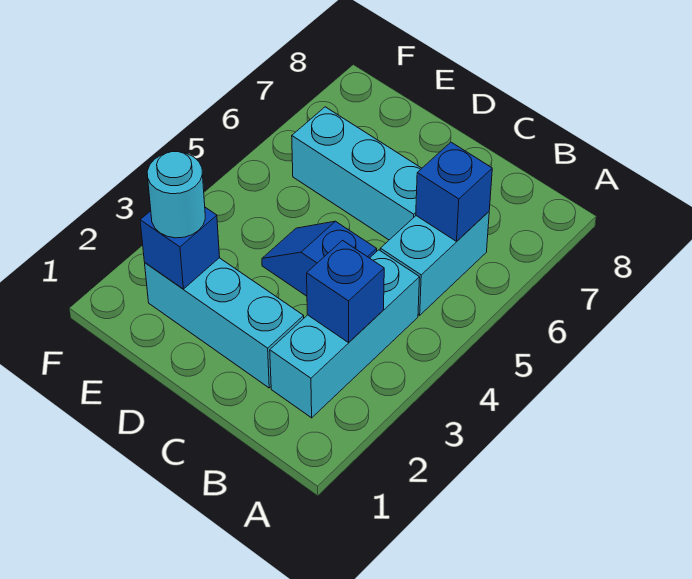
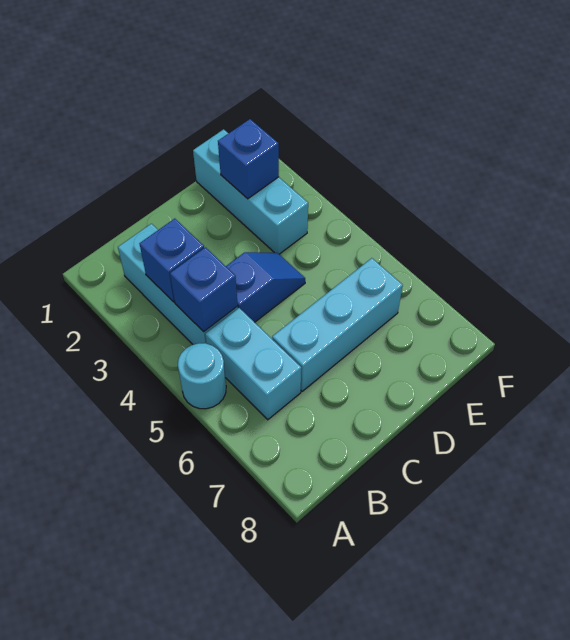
blue 1x1 brick [416,142,492,241] -> blue 1x1 brick moved to [170,247,238,332]
cyan 1x3 brick [145,258,304,388] -> cyan 1x3 brick turned to [193,129,308,254]
cyan 1x1 round brick [147,152,205,238] -> cyan 1x1 round brick moved to [178,343,226,409]

